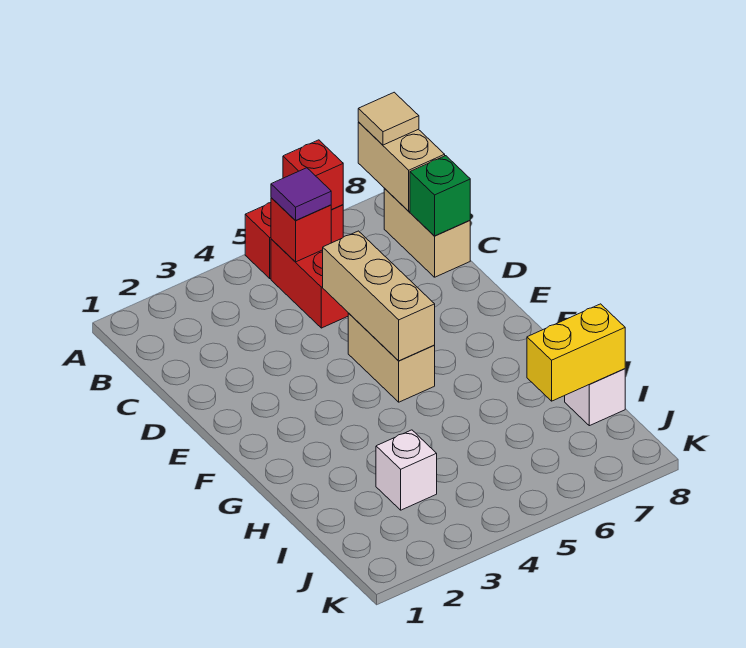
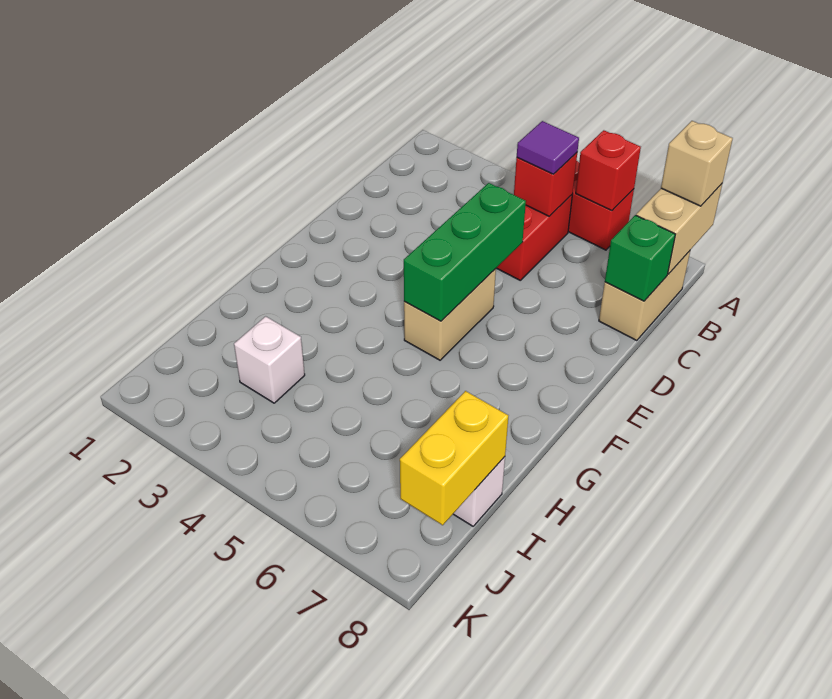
tan 1x1 tile [358,92,419,145] -> tan 1x1 brick [661,121,733,206]
tan 1x3 brick [323,231,435,361] -> green 1x3 brick [404,183,526,321]
yellow 1x2 brick [527,304,625,401] -> yellow 1x2 brick turned to [400,391,508,525]

